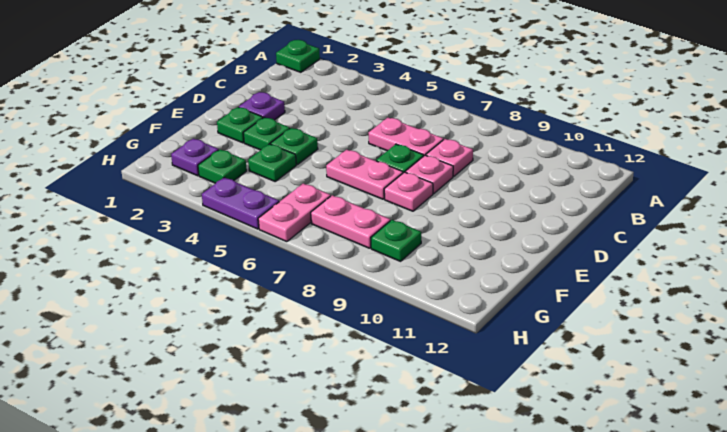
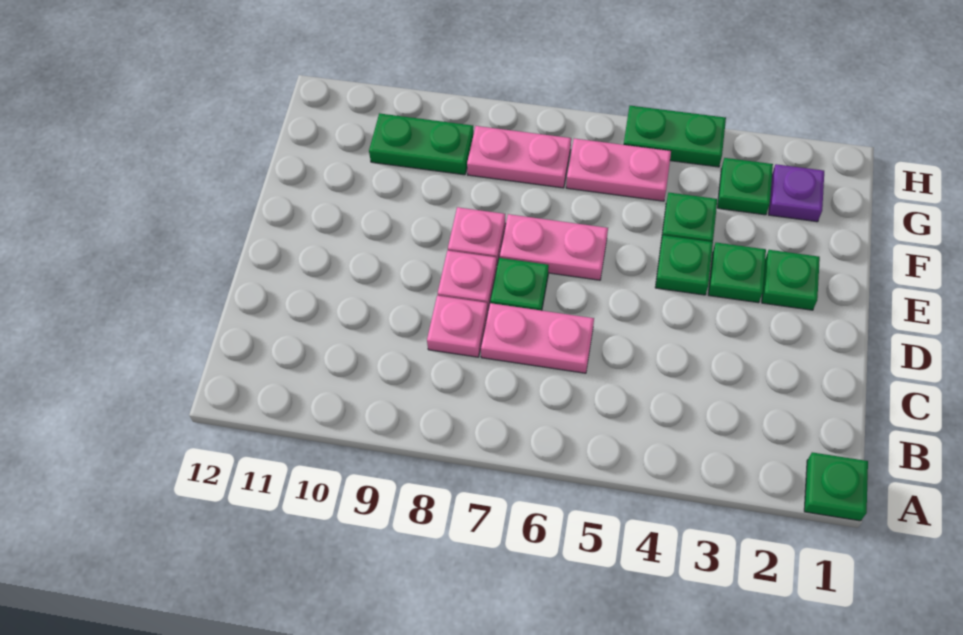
purple 1x1 plate [239,92,285,120] -> none
pink 1x2 plate [258,183,331,242] -> pink 1x2 plate turned to [566,138,671,201]
green 1x1 plate [371,220,421,261] -> green 1x2 plate [369,113,474,175]
purple 1x2 plate [202,178,279,229] -> green 1x2 plate [624,106,726,167]

